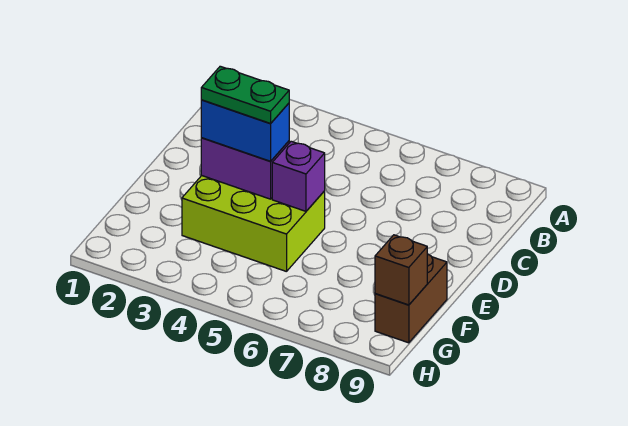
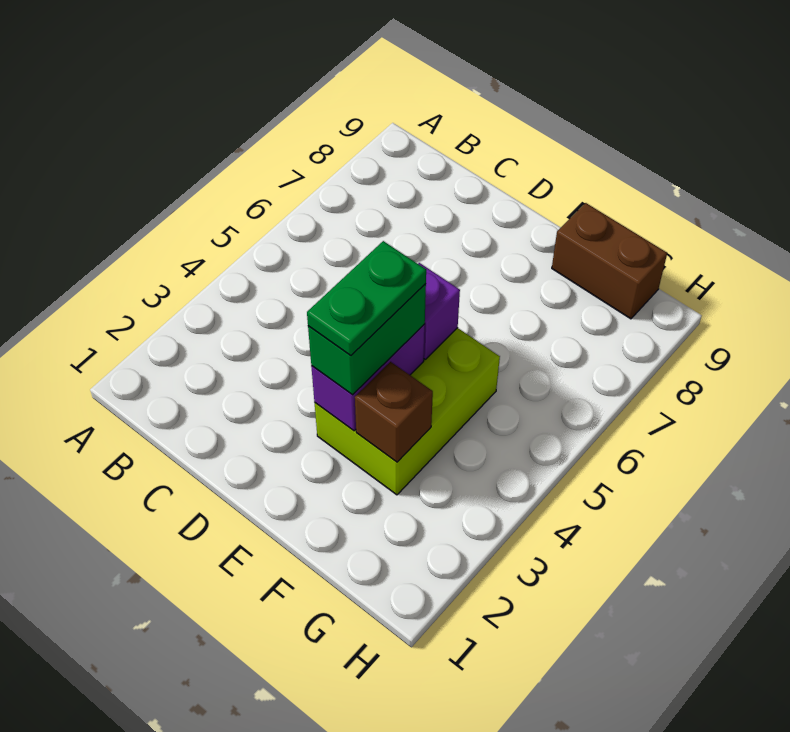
blue 1x2 brick [201,100,289,161] -> green 1x2 brick [308,284,426,395]
brown 1x1 brick [375,235,427,305] -> brown 1x1 brick moved to [355,362,433,462]

